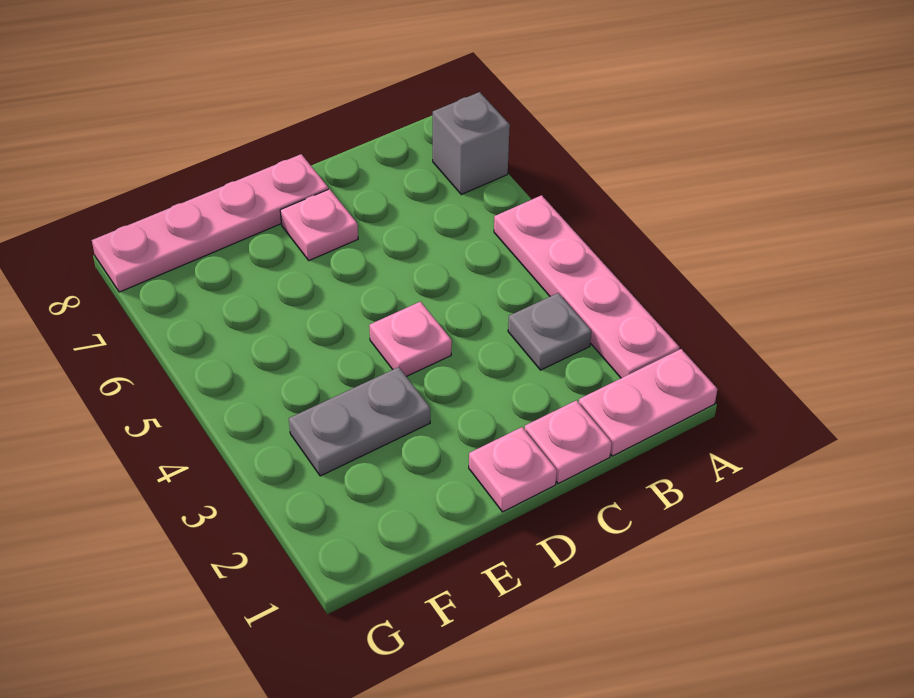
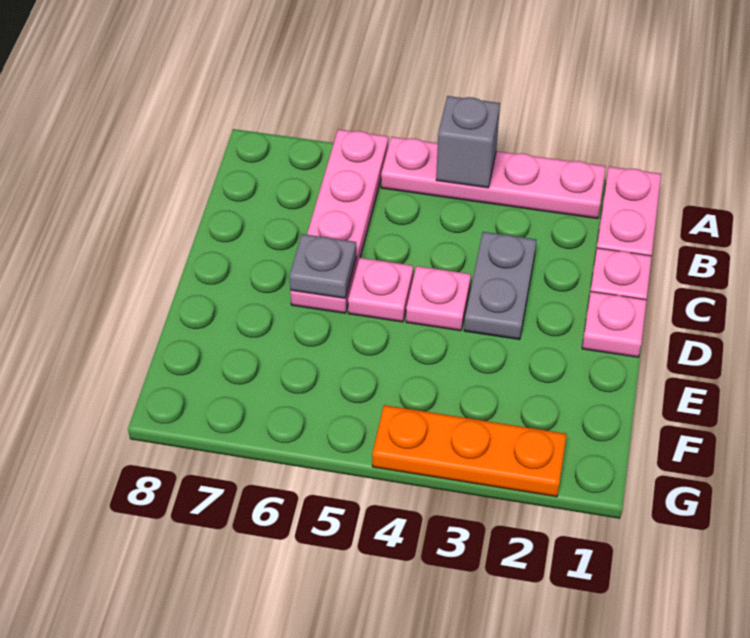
grey 1x1 brick [433,92,510,194] -> grey 1x1 brick moved to [436,96,500,188]
grey 1x1 plate [508,293,591,370] -> grey 1x1 plate moved to [289,234,356,298]
pink 1x1 plate [280,189,358,261] -> pink 1x1 plate moved to [348,258,413,322]
pink 1x4 plate [92,154,328,292] -> pink 1x4 plate moved to [290,129,389,313]
grey 1x2 plate [289,367,430,476] -> grey 1x2 plate moved to [464,232,536,340]
none -> orange 1x3 plate [372,405,567,497]

